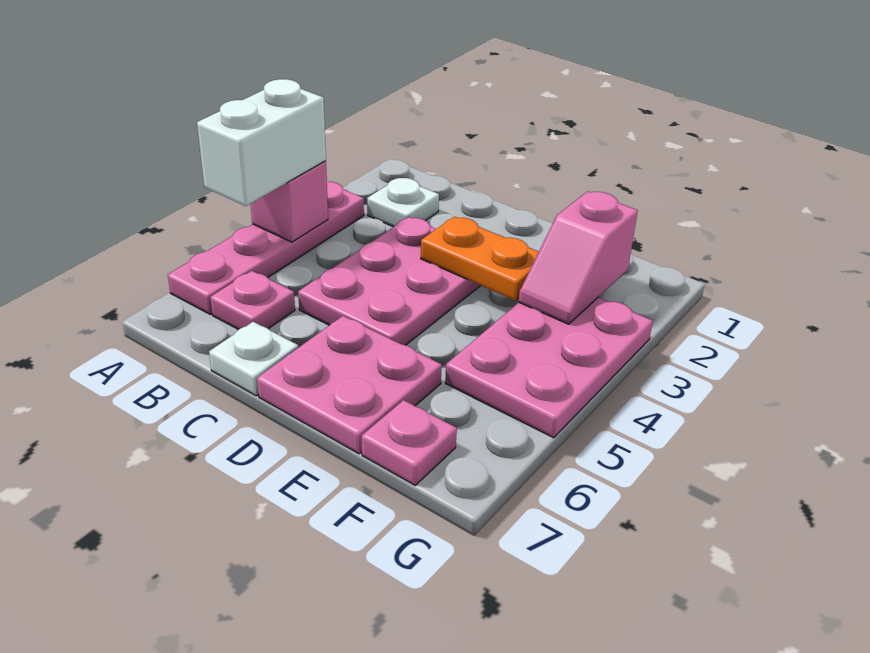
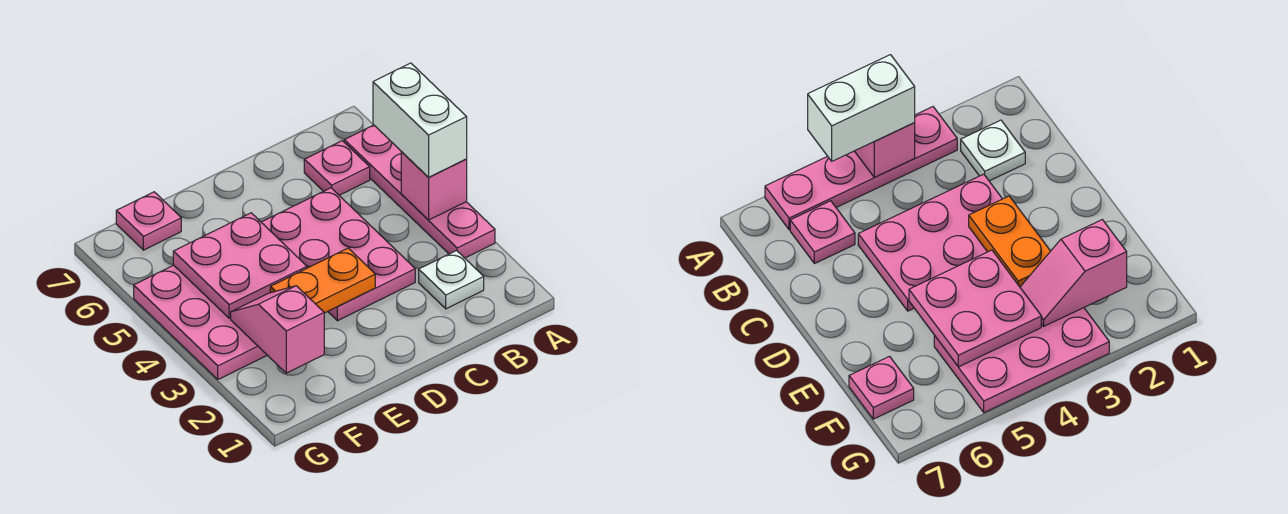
white 1x1 plate [209,322,298,396] -> none
pink 2x2 plate [257,316,442,454] -> pink 2x2 plate moved to [173,213,307,318]

